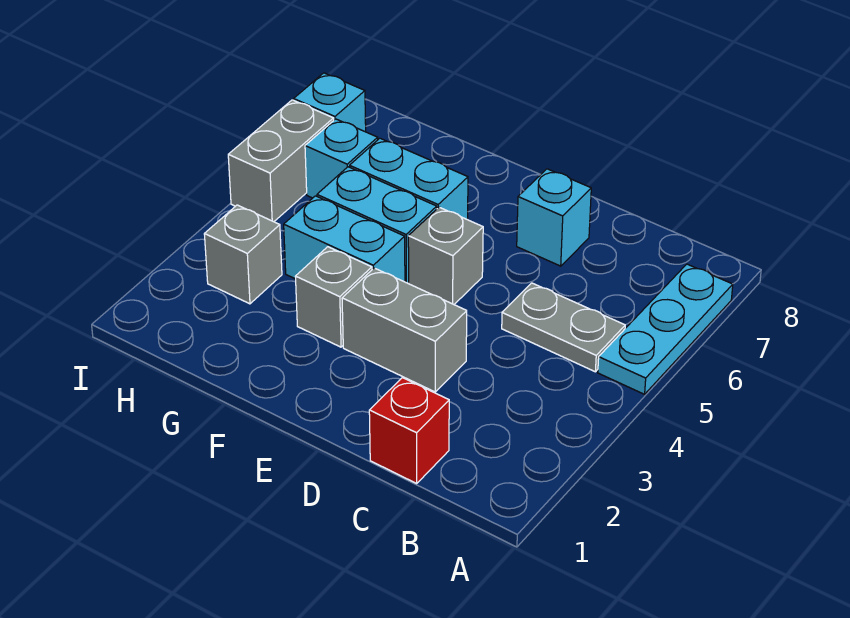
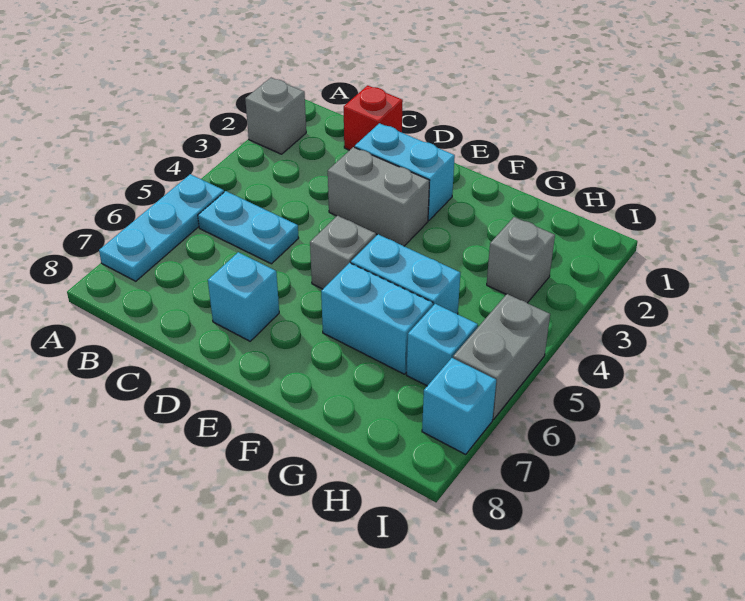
grey 1x2 plate [502,283,625,372] -> cyan 1x2 plate [198,191,299,264]
grey 1x1 brick [295,247,372,347] -> grey 1x1 brick moved to [245,78,306,154]
cyan 1x2 brick [284,196,405,282] -> cyan 1x2 brick moved to [355,123,455,221]

